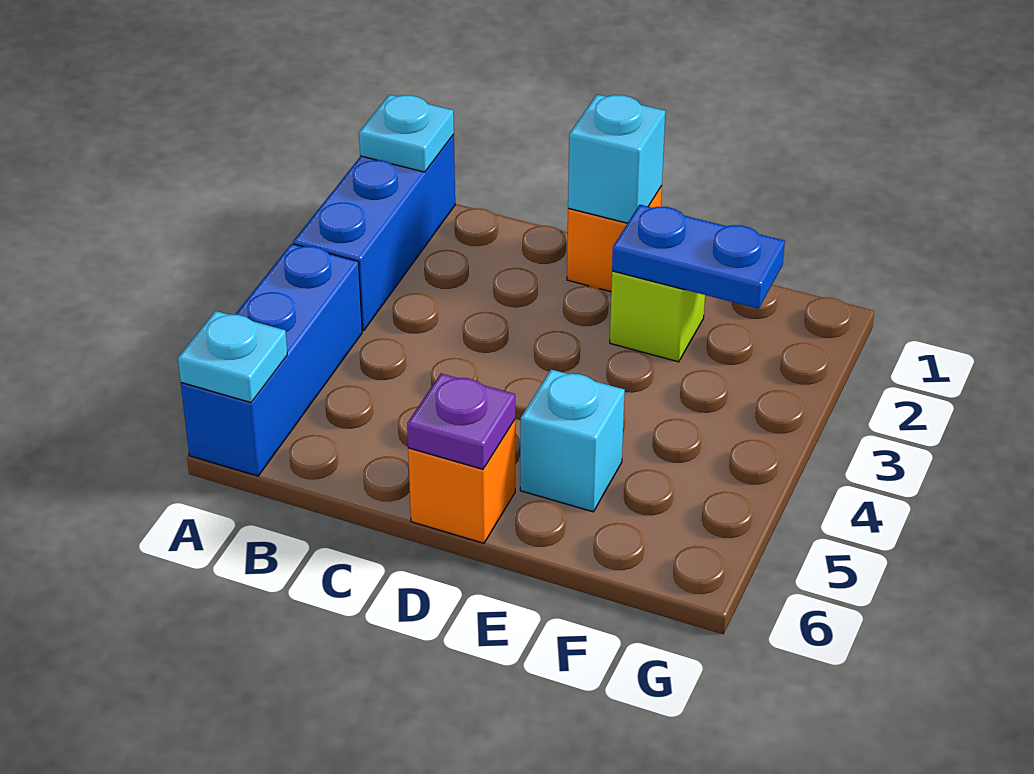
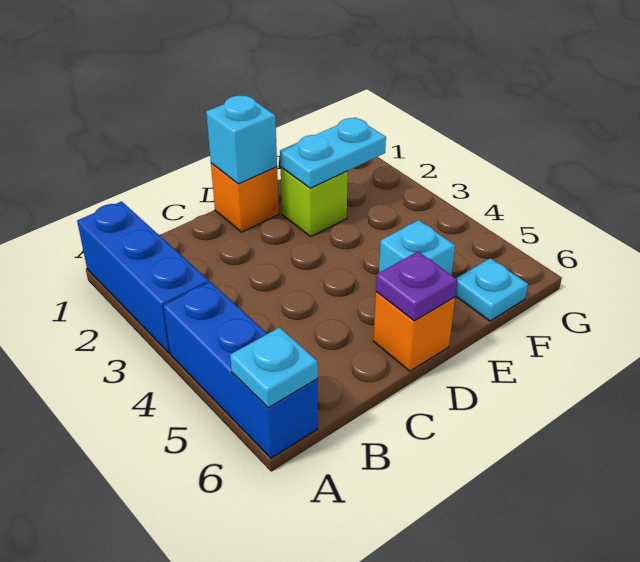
cyan 1x1 plate [359,95,454,172] -> cyan 1x1 plate moved to [455,258,528,321]
blue 1x2 plate [612,205,785,309] -> cyan 1x2 plate [280,118,386,188]

